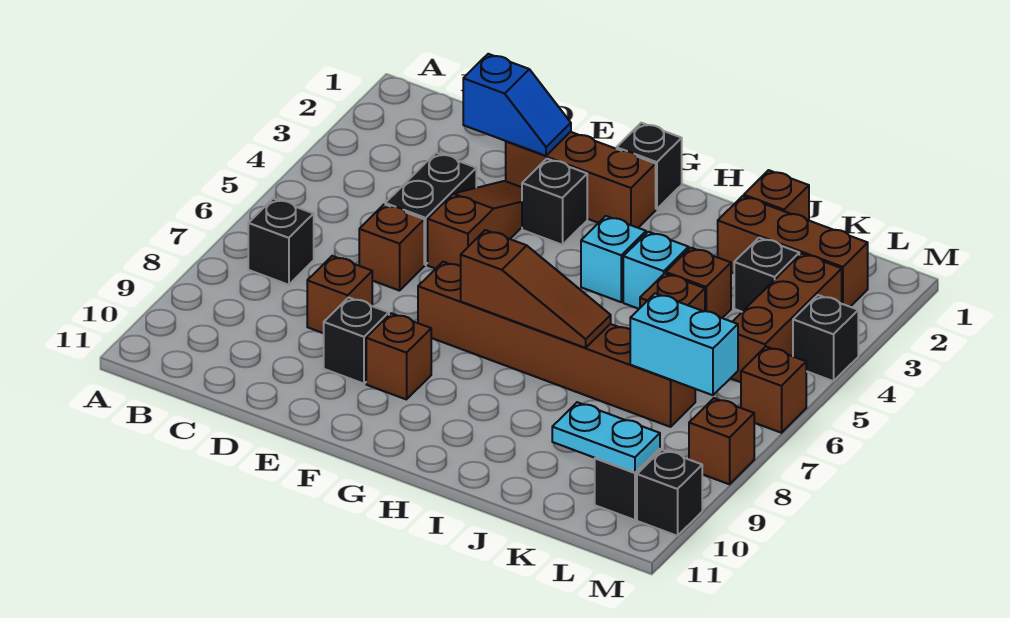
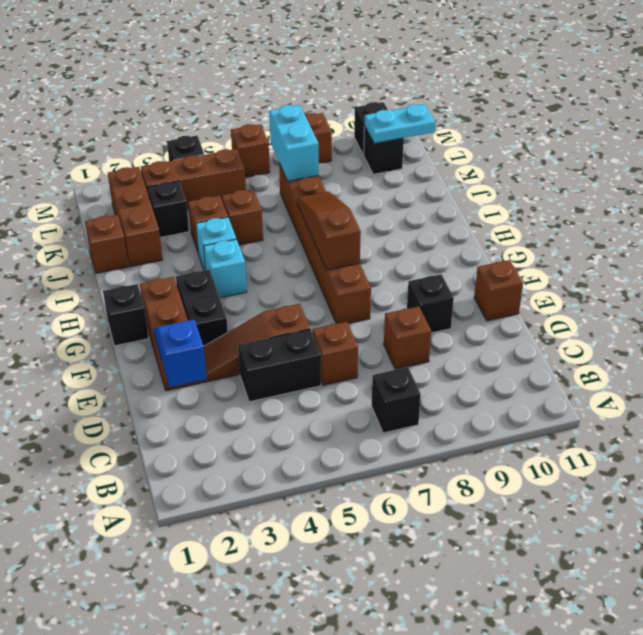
black 1x1 brick [522,159,587,245] -> black 1x2 brick [176,270,228,347]
brown 1x1 brick [366,313,431,400] -> brown 1x1 brick moved to [474,260,523,321]
cyan 1x2 plate [552,402,660,473] -> cyan 1x2 plate turned to [365,104,435,143]

